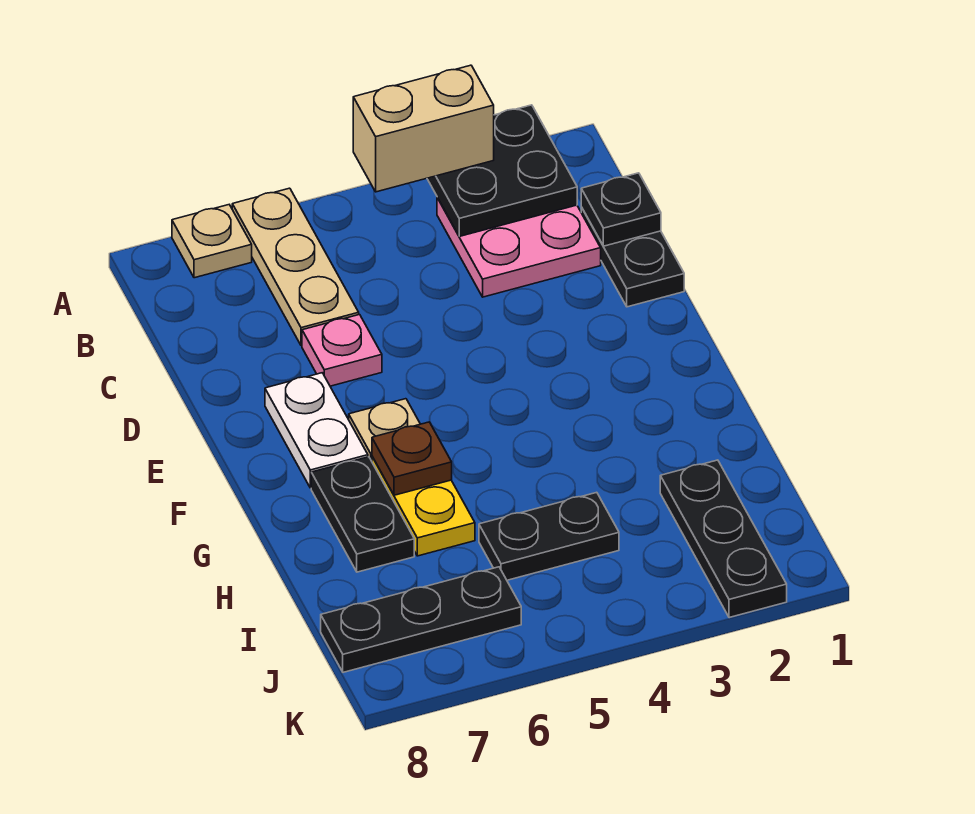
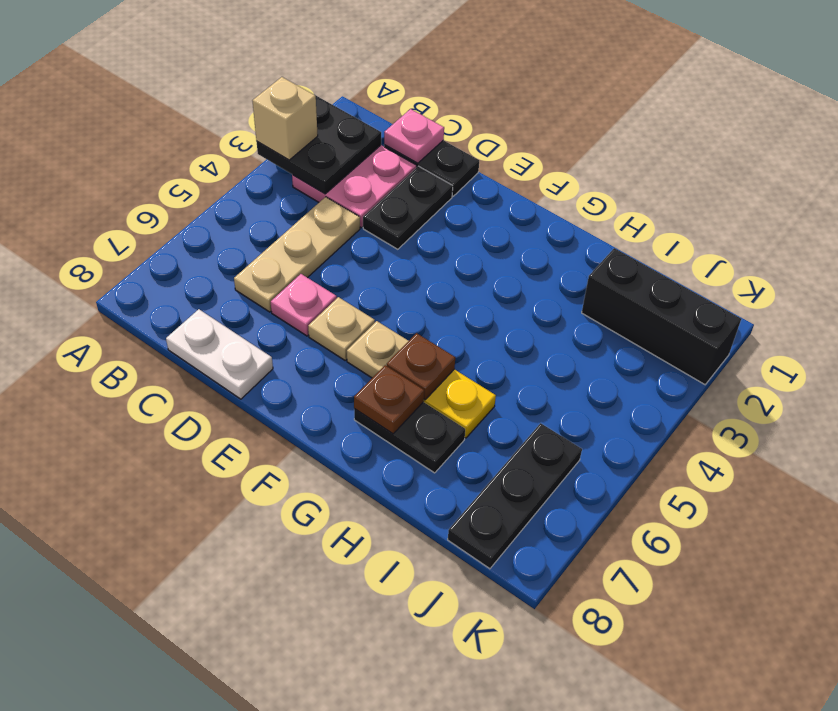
tan 1x2 brick [353,65,494,192] -> tan 1x1 brick [252,77,318,160]
tan 1x3 plate [232,188,359,346] -> tan 1x3 plate turned to [234,197,360,312]
tan 1x1 plate [172,205,252,278] -> tan 1x1 plate moved to [308,297,375,360]
black 1x1 plate [581,173,661,246] -> pink 1x1 plate [384,109,444,163]
white 1x2 plate [265,373,368,488] -> white 1x2 plate moved to [166,309,273,399]
none -> brown 1x1 plate [354,365,424,434]
black 1x3 plate [660,460,787,618] -> black 1x3 brick [582,248,741,385]
black 1x2 plate [479,492,619,580] -> black 1x2 plate moved to [363,166,453,249]

